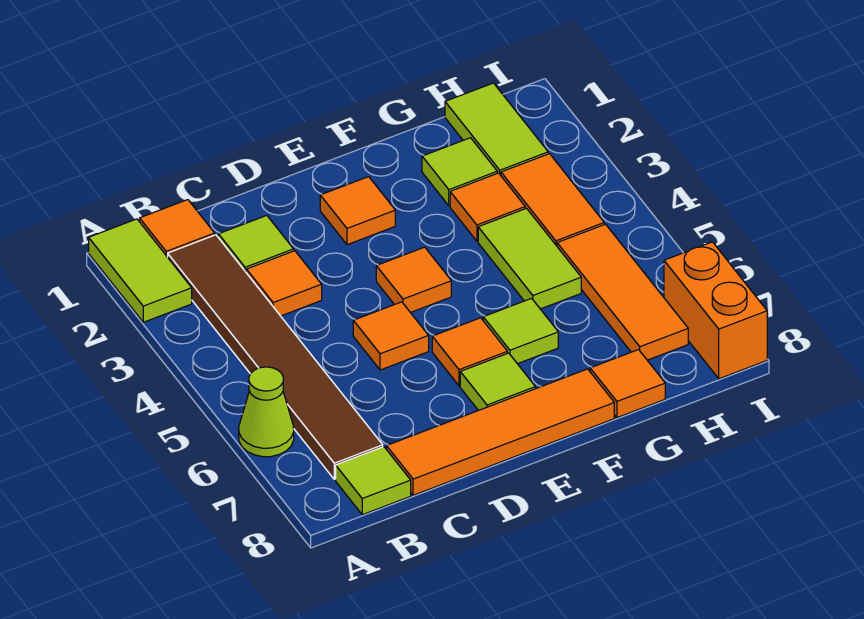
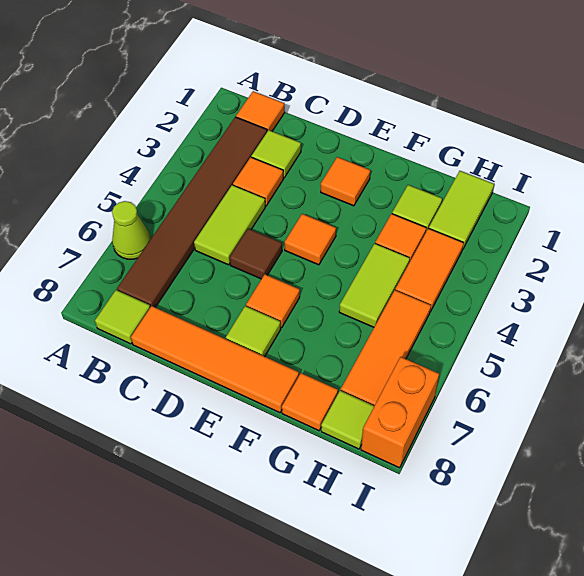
lime 1x2 tile [89,219,192,322] -> lime 1x2 tile moved to [194,185,265,265]
orange 1x1 tile [353,302,429,370] -> brown 1x1 tile [229,229,282,279]
lime 1x1 tile [483,298,558,364] -> lime 1x1 tile moved to [321,391,374,449]

